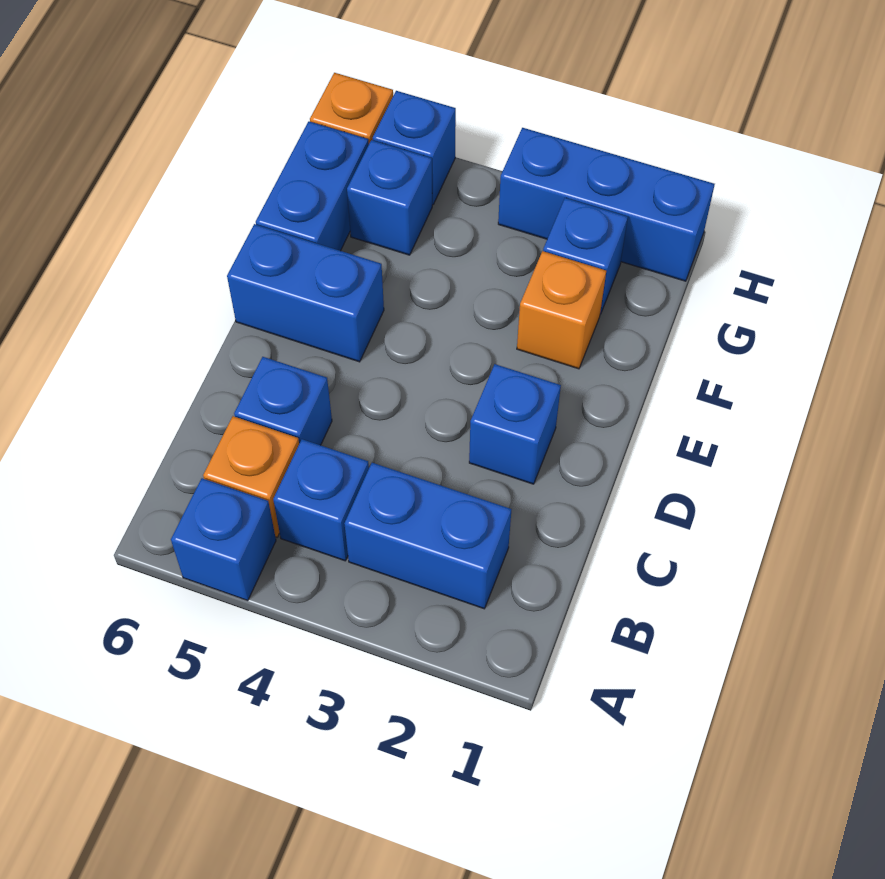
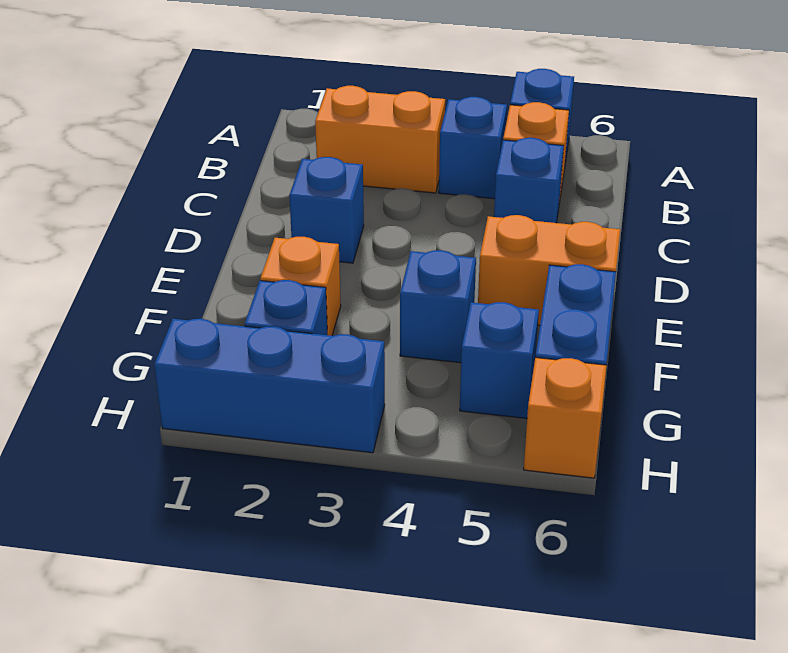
blue 1x2 brick [344,463,511,609] -> orange 1x2 brick [315,86,445,193]
blue 1x2 brick [227,224,384,362] -> orange 1x2 brick [478,215,620,325]
blue 1x1 brick [373,91,456,205] -> blue 1x1 brick moved to [400,250,476,363]

